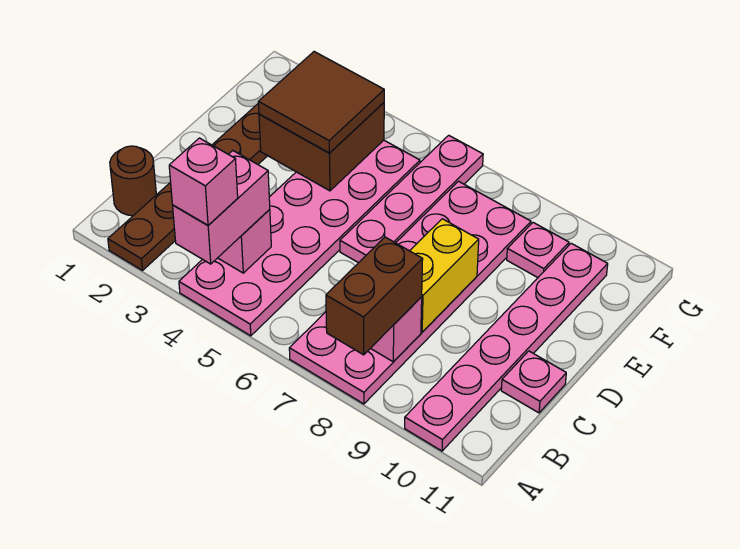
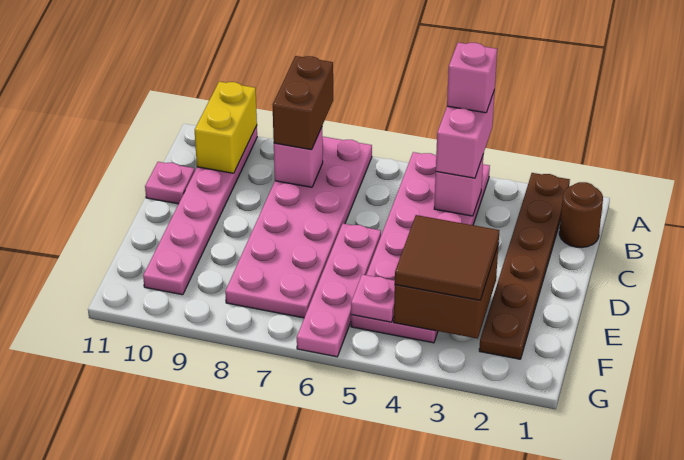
yellow 1x2 brick [410,219,479,332] -> yellow 1x2 brick moved to [195,82,257,173]
pink 1x1 plate [507,223,569,278] -> pink 1x1 plate moved to [351,274,395,322]

